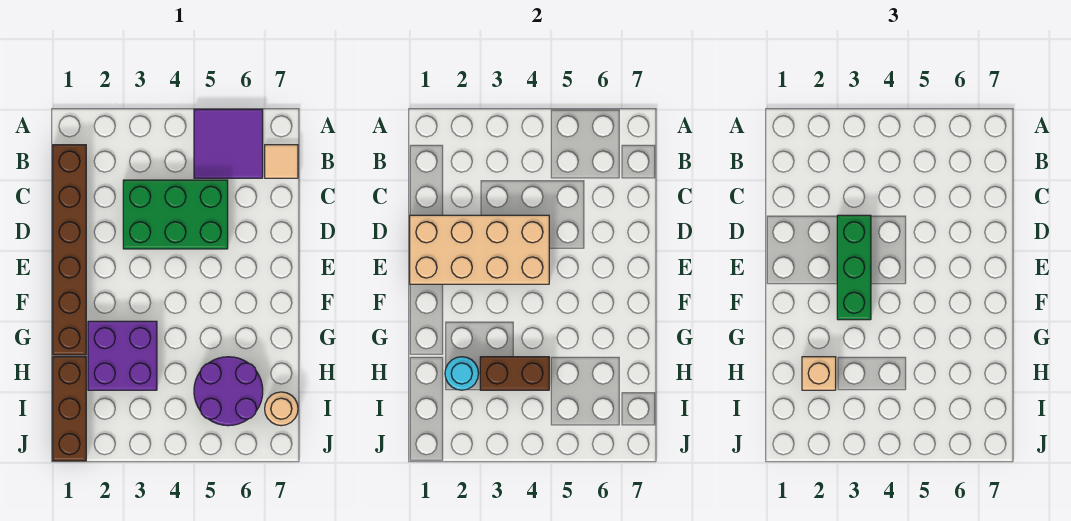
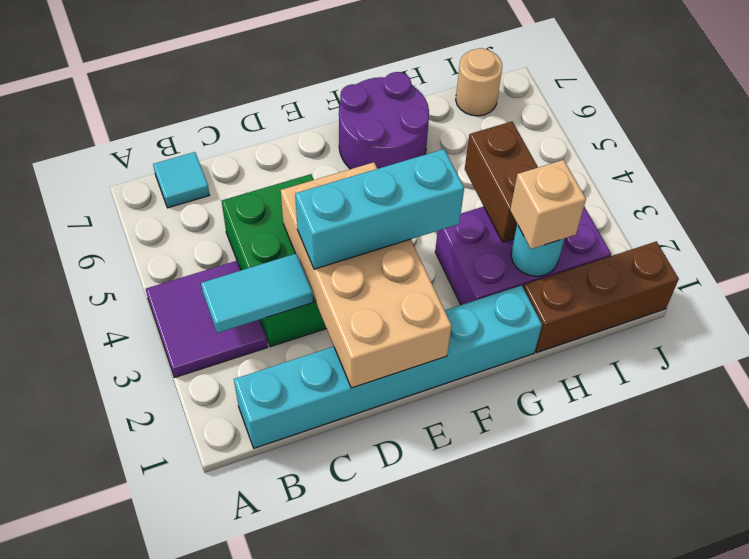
purple 2x2 tile [194,109,263,178] -> purple 2x2 tile moved to [145,261,268,378]
brown 1x6 brick [53,145,86,355] -> cyan 1x6 brick [234,285,542,448]
none -> cyan 1x2 tile [201,254,313,333]
tan 1x1 tile [265,145,298,178] -> cyan 1x1 tile [153,152,210,208]
green 1x3 brick [837,215,871,320] -> cyan 1x3 brick [295,149,464,269]
purple 2x2 brick [88,321,157,390] -> purple 2x3 brick [435,207,611,305]
purple 2x2 round brick [194,357,263,426] -> purple 2x2 round brick moved to [339,72,429,169]

